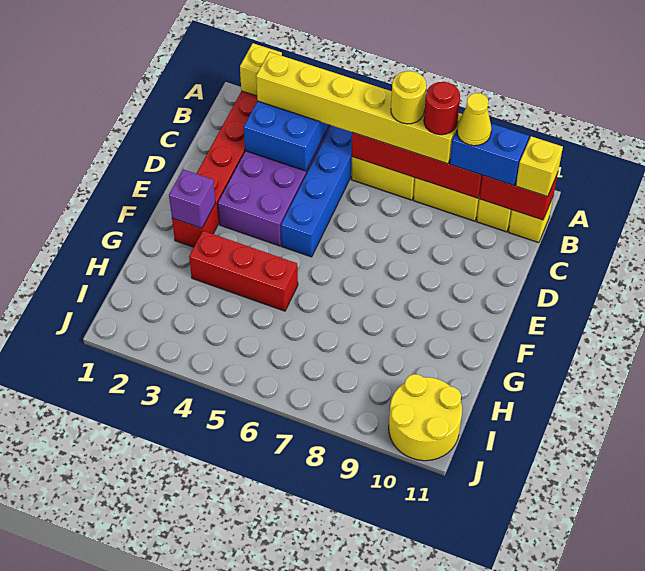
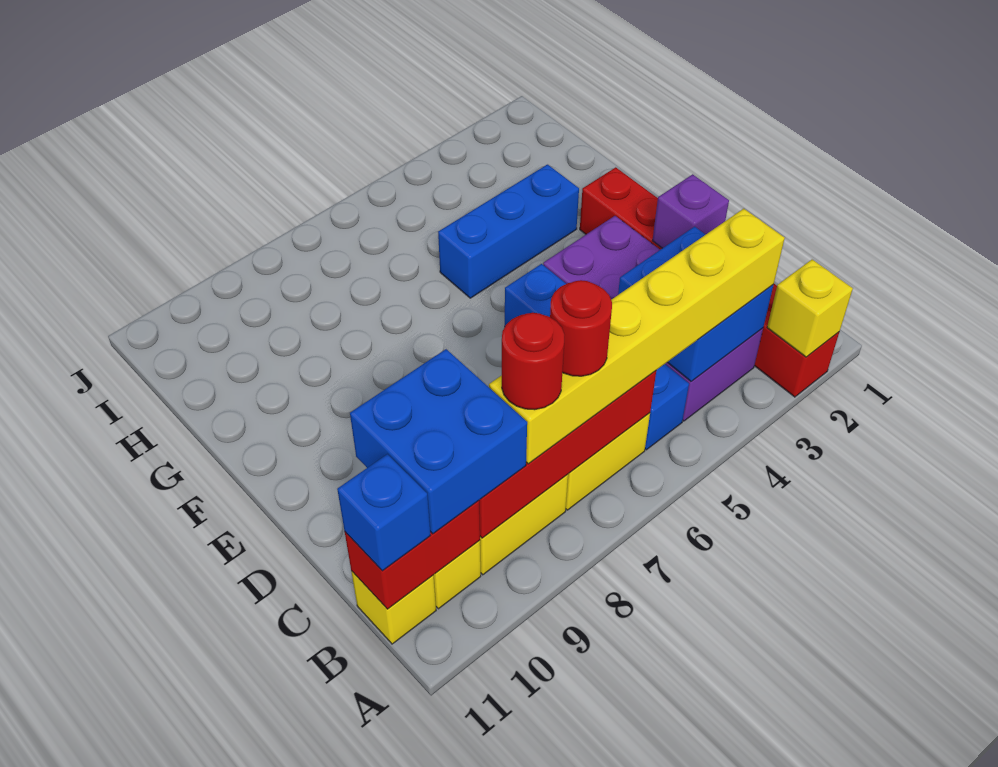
yellow 1x1 round brick [391,71,426,124] -> red 1x1 round brick [550,280,612,376]
blue 1x2 brick [450,123,529,185] -> blue 2x2 brick [350,349,527,534]
yellow 1x1 cone [457,93,491,146] -> none
yellow 1x1 brick [516,136,563,197] -> blue 1x1 brick [337,454,430,571]
purple 1x1 brick [169,169,215,228] -> purple 1x1 brick moved to [652,174,729,248]
red 1x3 brick [189,231,298,311] -> blue 1x3 brick [438,165,579,298]
yellow 2x2 round brick [389,374,462,461] -> none

